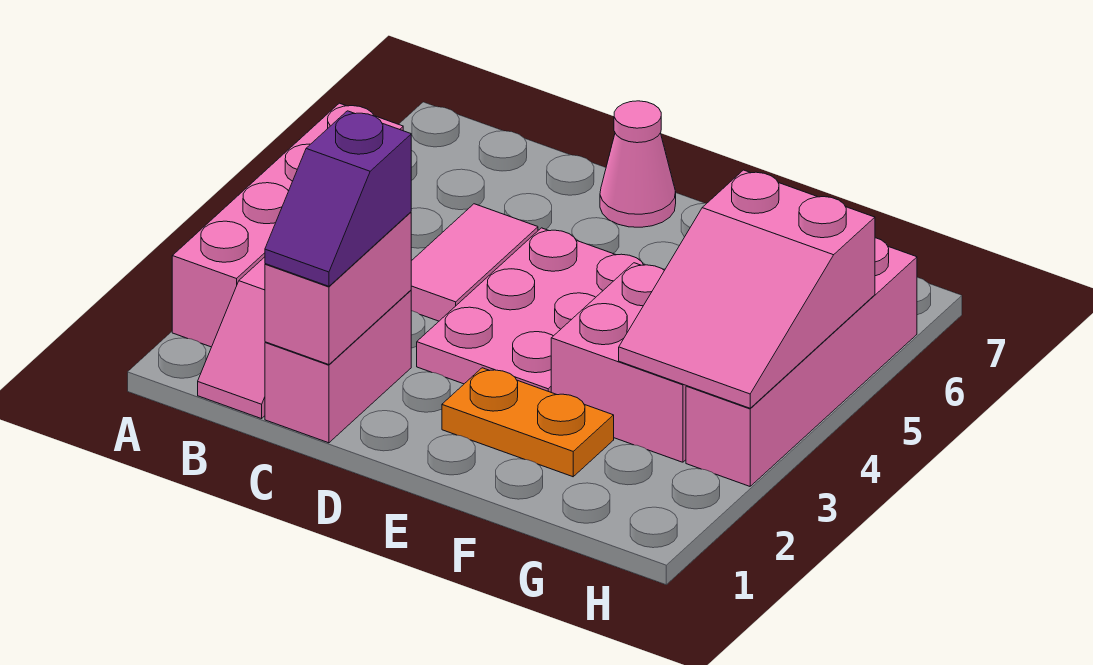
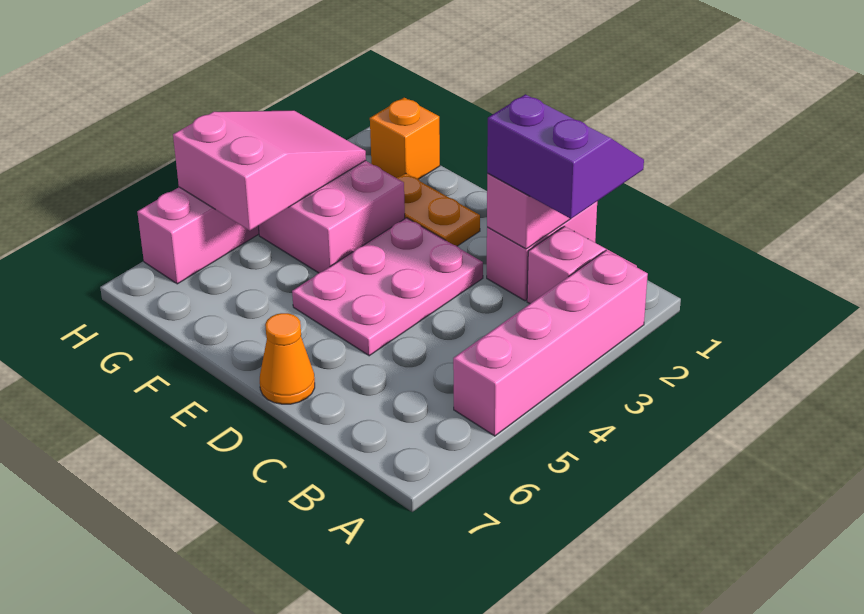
purple 1x2 slope [265,111,411,286] -> purple 2x2 slope [487,94,644,219]
pink 1x2 tile [411,204,538,321] -> none
pink 1x1 cone [600,101,676,227] -> orange 1x1 cone [260,313,315,404]
none -> orange 1x1 brick [370,98,440,179]

